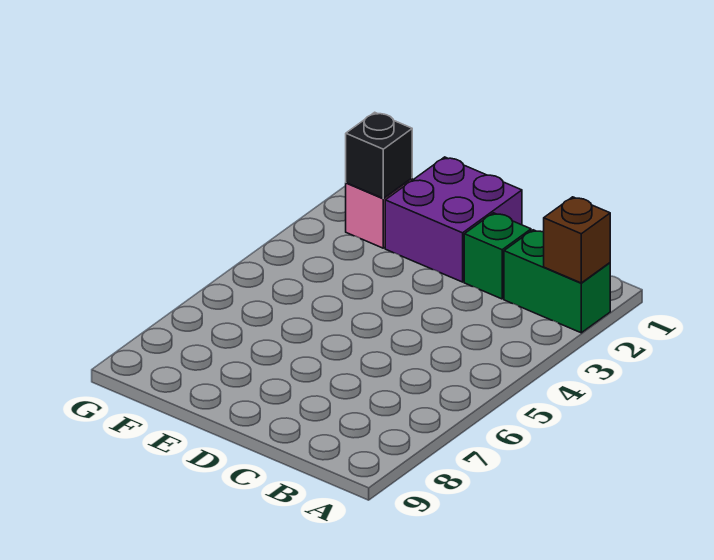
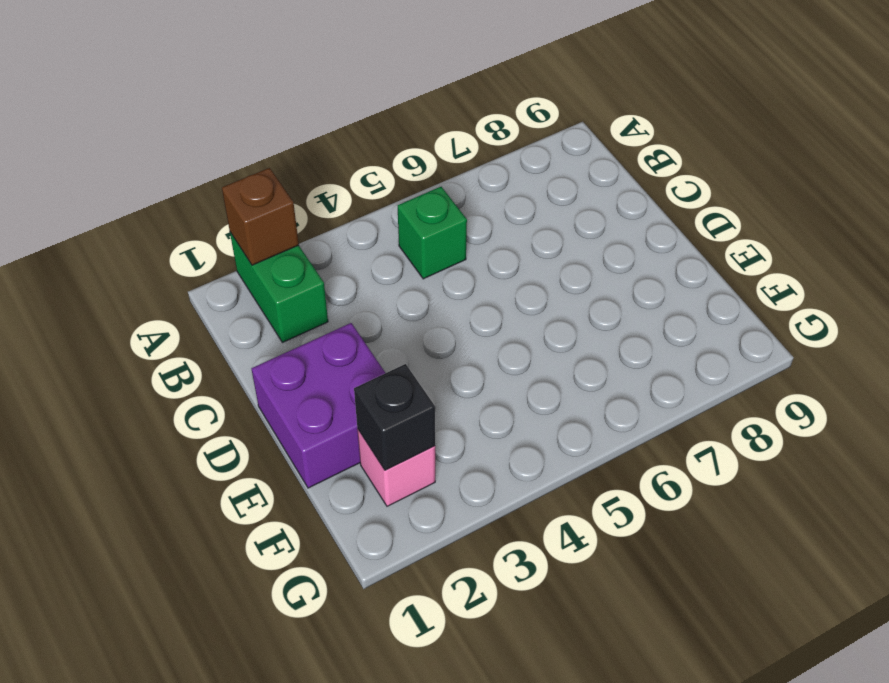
green 1x1 brick [464,213,531,299] -> green 1x1 brick moved to [398,187,467,279]

